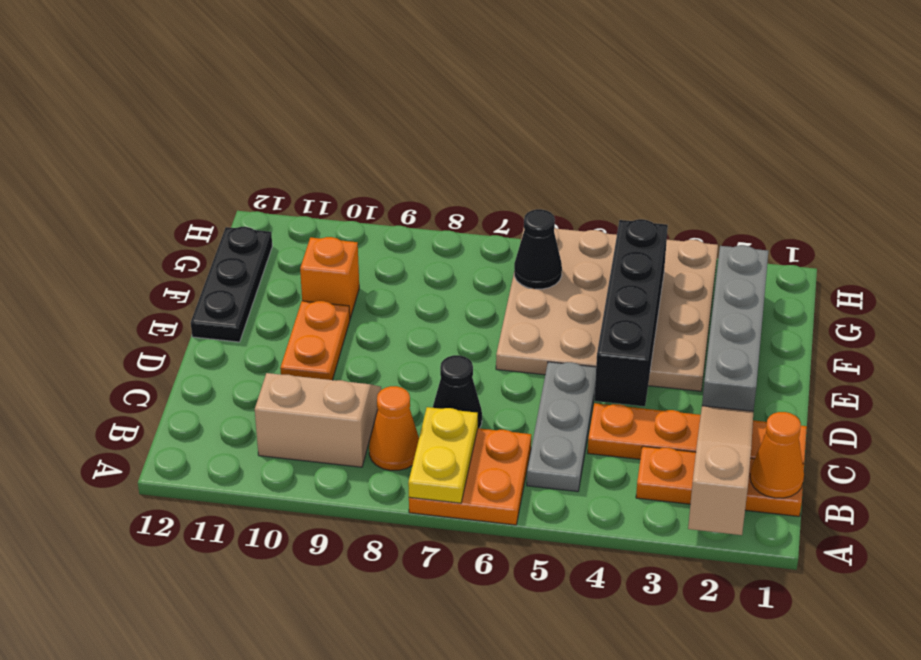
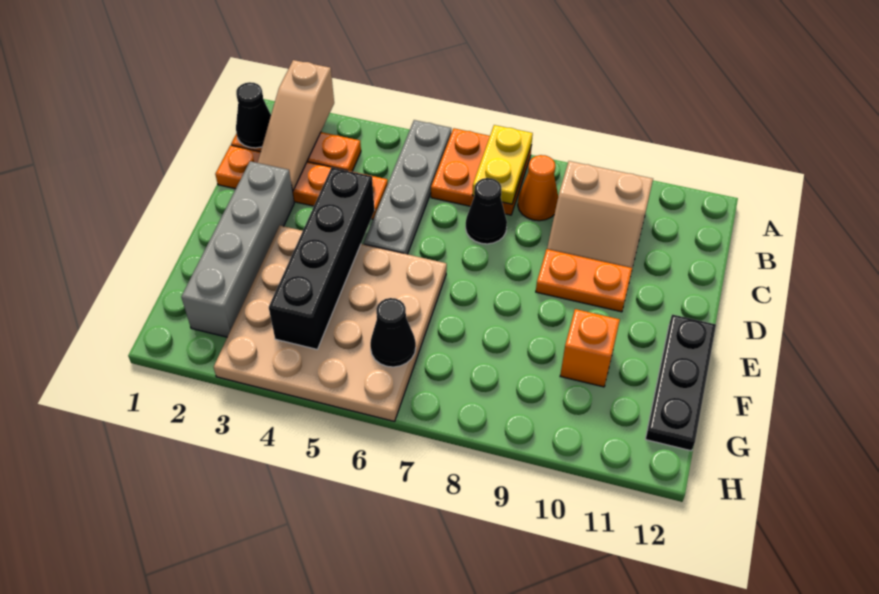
orange 1x1 cone [750,412,804,498] -> black 1x1 cone [236,82,271,148]
grey 1x3 plate [527,362,596,492] -> grey 1x4 plate [364,120,451,254]
orange 1x2 plate [280,301,350,380] -> orange 1x2 plate turned to [536,249,632,312]

